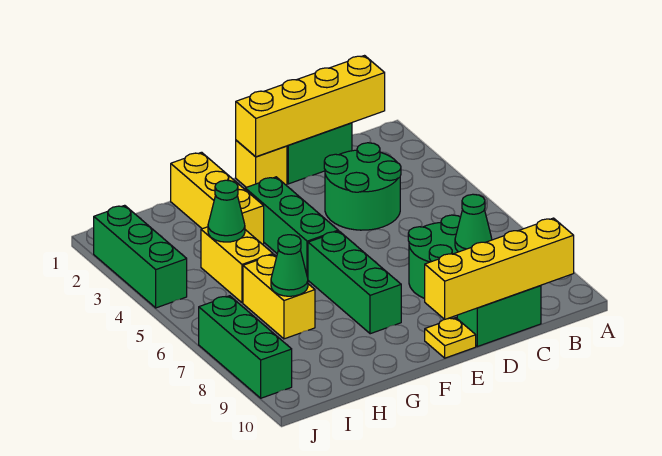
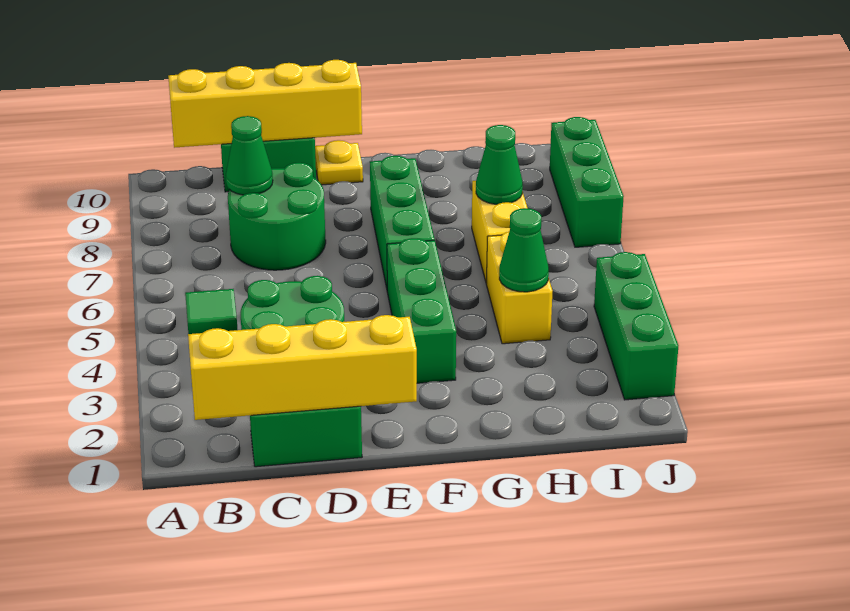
none -> green 1x1 tile [185,289,237,334]
yellow 1x1 brick [236,140,287,187] -> none
yellow 1x3 brick [171,152,264,244] -> none

